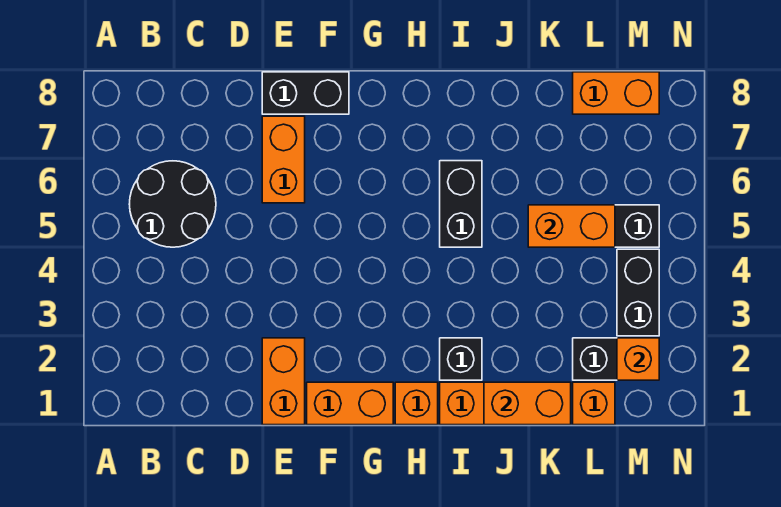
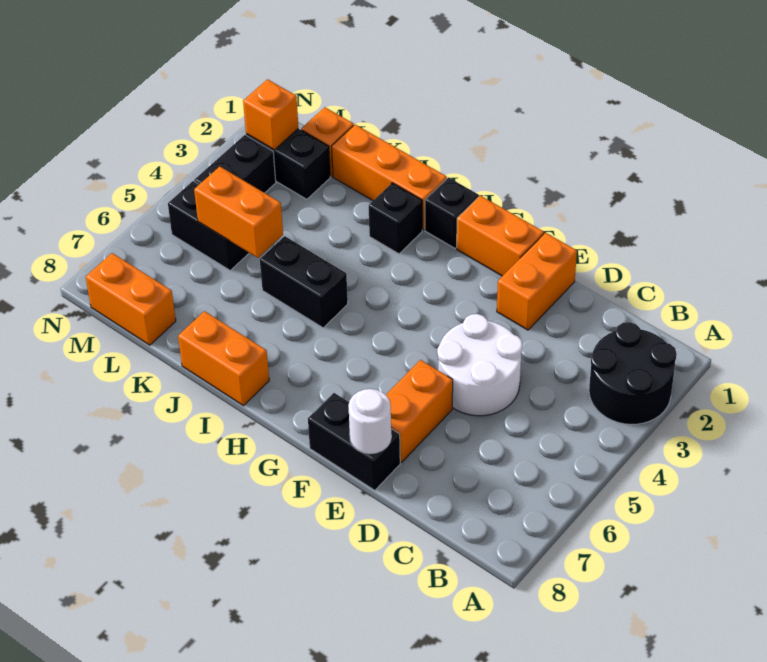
black 2x2 round brick [129,161,216,247] -> black 2x2 round brick moved to [589,322,677,424]
none -> white 2x2 round brick [437,314,522,416]
none -> white 1x1 round brick [348,389,391,454]
orange 1x1 brick [395,382,438,425] -> black 1x1 brick [425,177,479,248]
black 1x2 brick [440,161,482,247] -> black 1x2 brick turned to [260,236,348,328]
orange 1x2 brick [484,382,571,425] -> orange 1x2 brick moved to [178,311,269,406]

